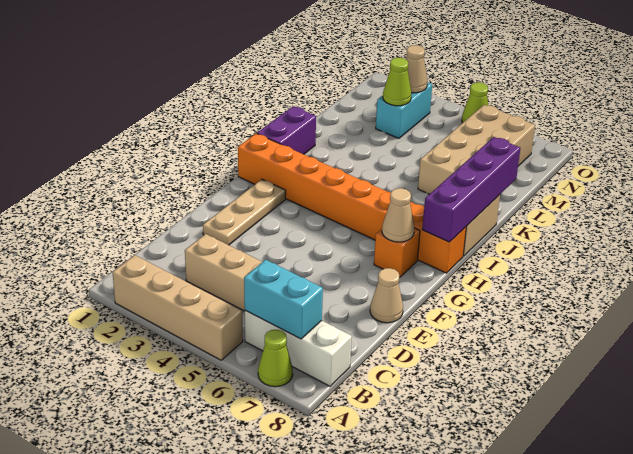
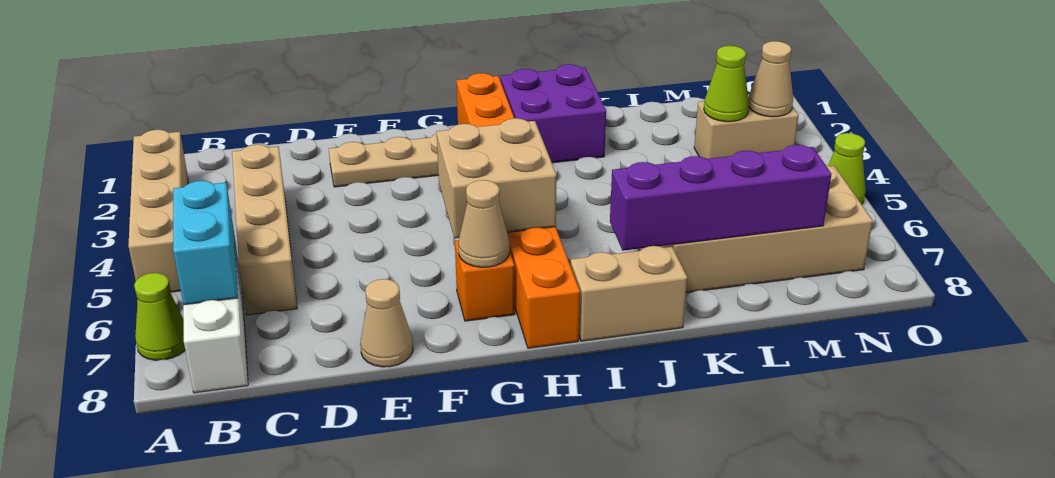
none -> tan 2x2 brick [437,118,557,239]
purple 1x4 brick [422,137,520,242] -> purple 1x4 brick moved to [610,145,831,251]
purple 1x2 brick [257,106,316,154] -> purple 2x2 brick [501,64,606,163]
cyan 1x2 brick [376,82,432,138] -> tan 1x2 brick [694,97,799,159]

